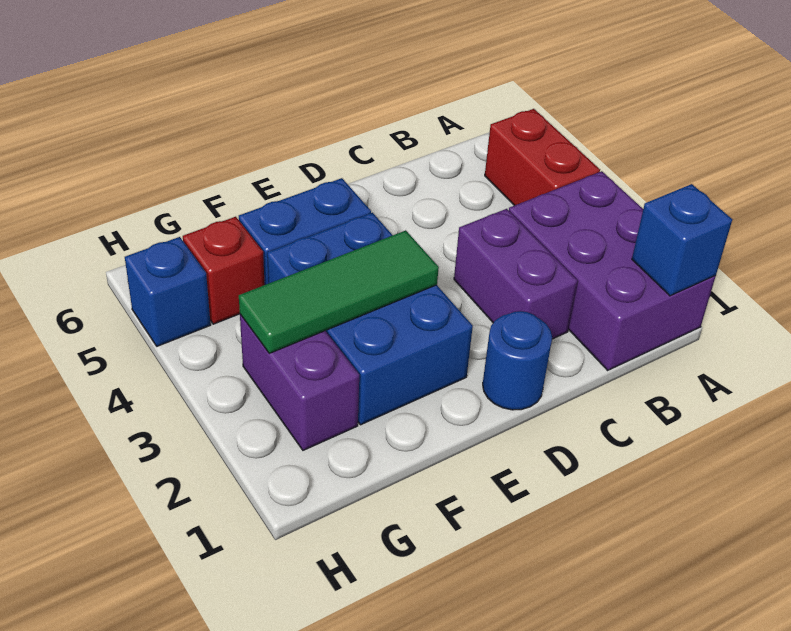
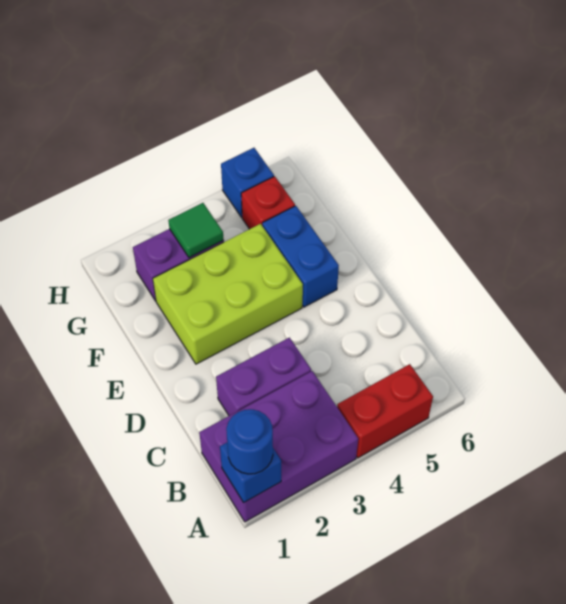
blue 1x1 round brick [483,311,552,410] -> blue 1x1 round brick moved to [226,409,273,474]
blue 2x3 brick [267,213,473,425] -> lime 2x3 brick [153,224,303,364]
green 1x3 tile [239,230,439,353] -> green 1x1 tile [168,203,224,258]

